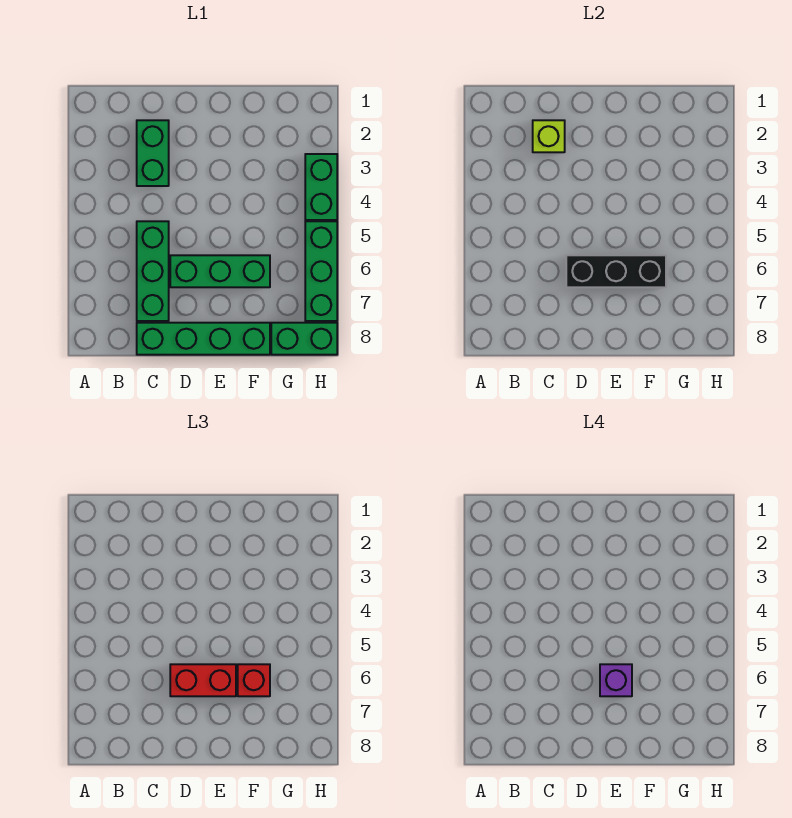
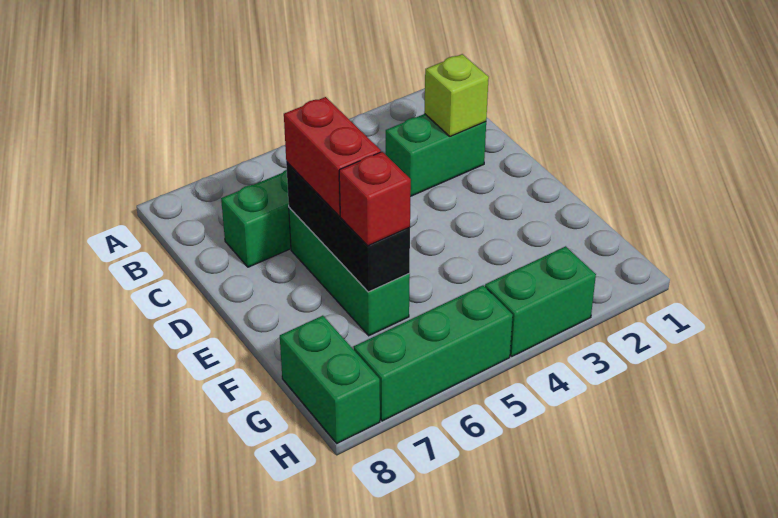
green 1x4 brick [137,323,270,355] -> none
purple 1x1 brick [600,664,632,696] -> none

